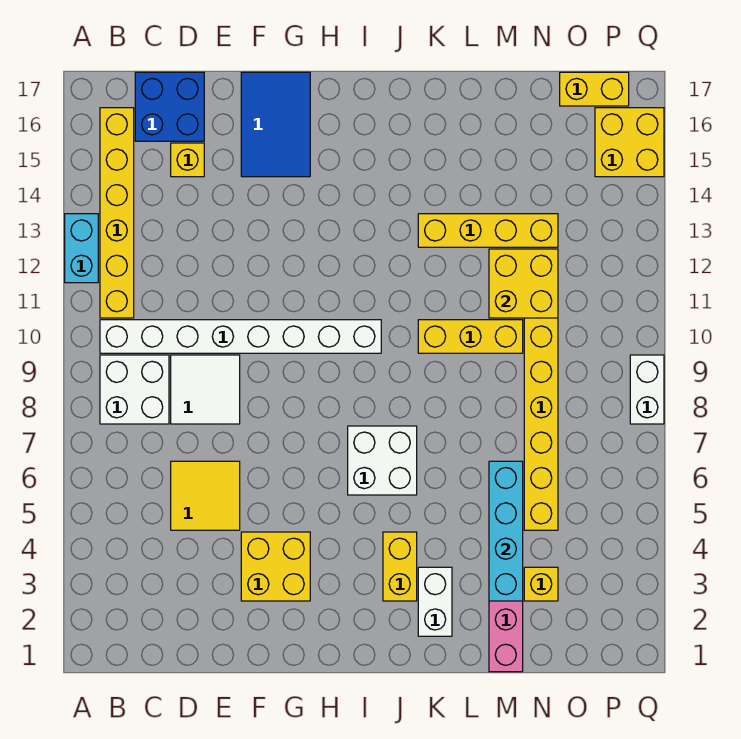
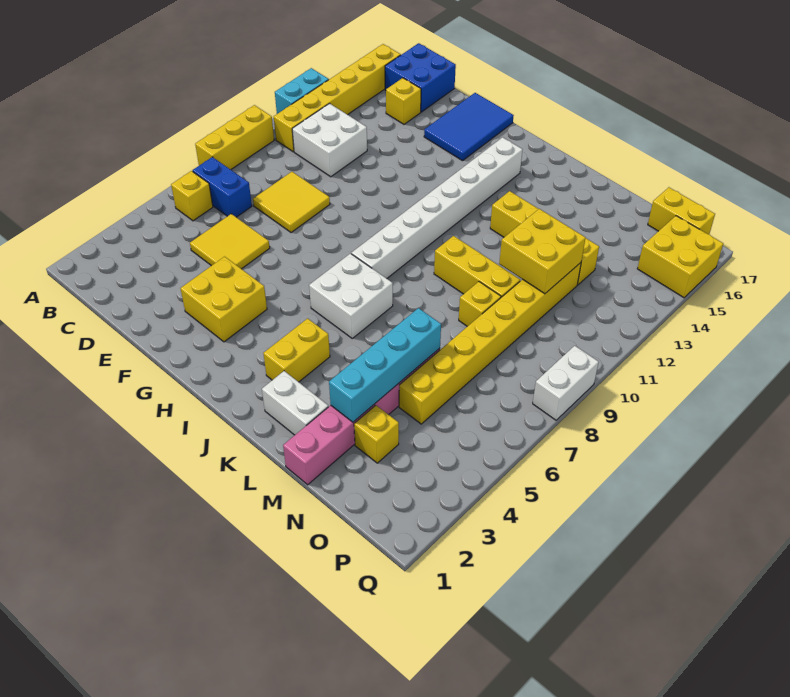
none -> yellow 1x3 brick [195,105,274,170]
none -> yellow 1x1 brick [171,171,213,221]
none -> blue 1x2 brick [192,157,252,217]
white 2x2 brick [100,355,169,424] -> white 2x2 brick moved to [292,104,367,177]
white 1x8 brick [100,320,381,353] -> white 1x8 brick turned to [351,137,523,278]
white 2x2 tile [171,355,240,424] -> yellow 2x2 tile [253,172,330,233]
white 1x2 brick [418,567,452,636] -> white 1x2 brick turned to [262,371,328,435]
none -> yellow 1x1 brick [459,282,501,326]

